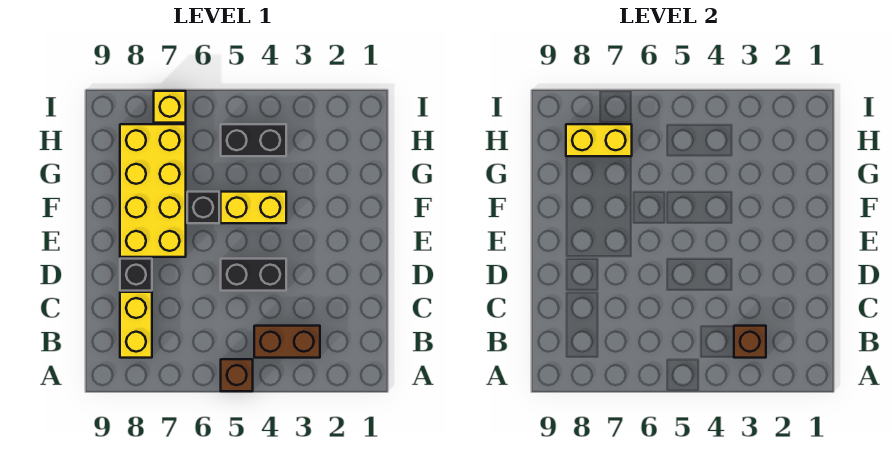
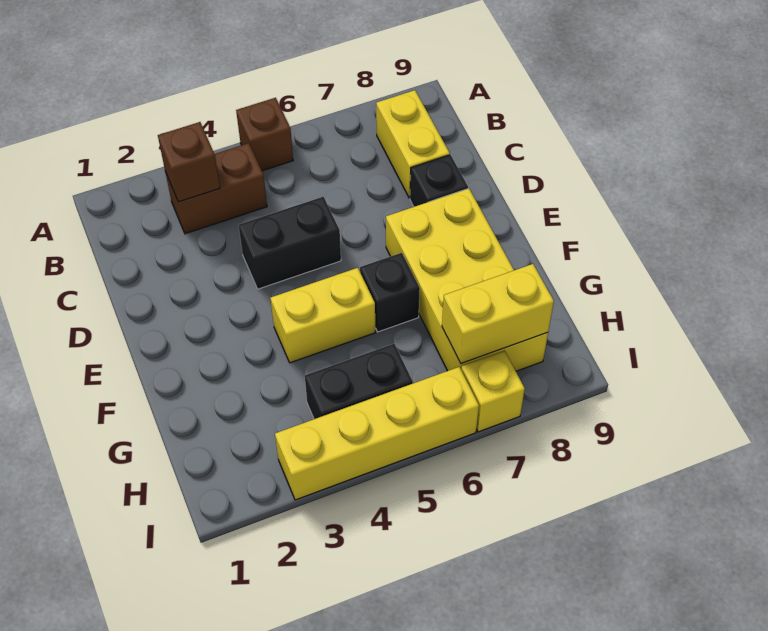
none -> yellow 1x4 brick [275,367,479,500]

